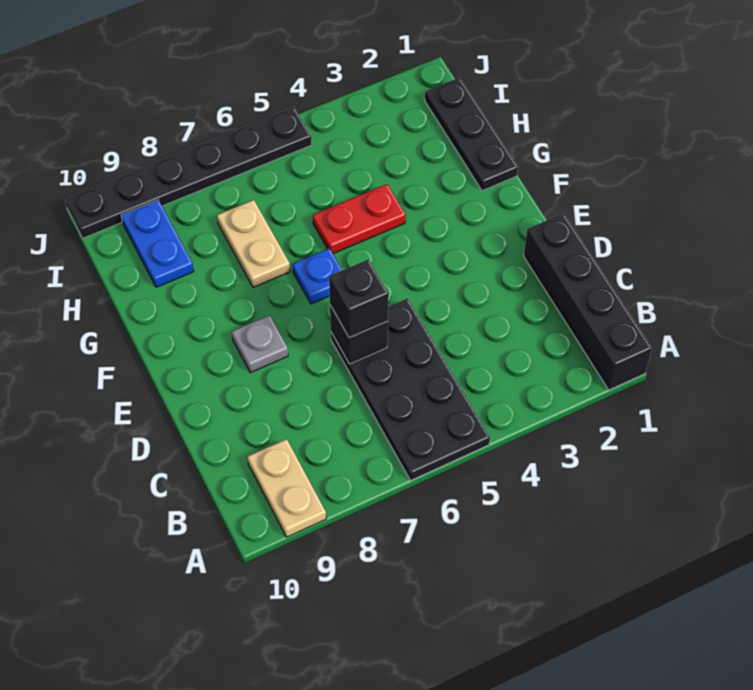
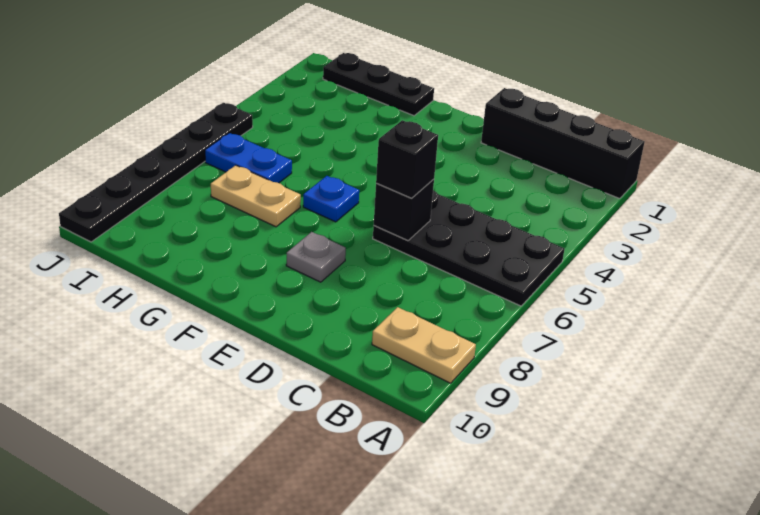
red 1x2 plate [313,184,406,254] -> none
blue 1x2 plate [121,200,194,287] -> blue 1x2 plate moved to [205,133,292,183]

